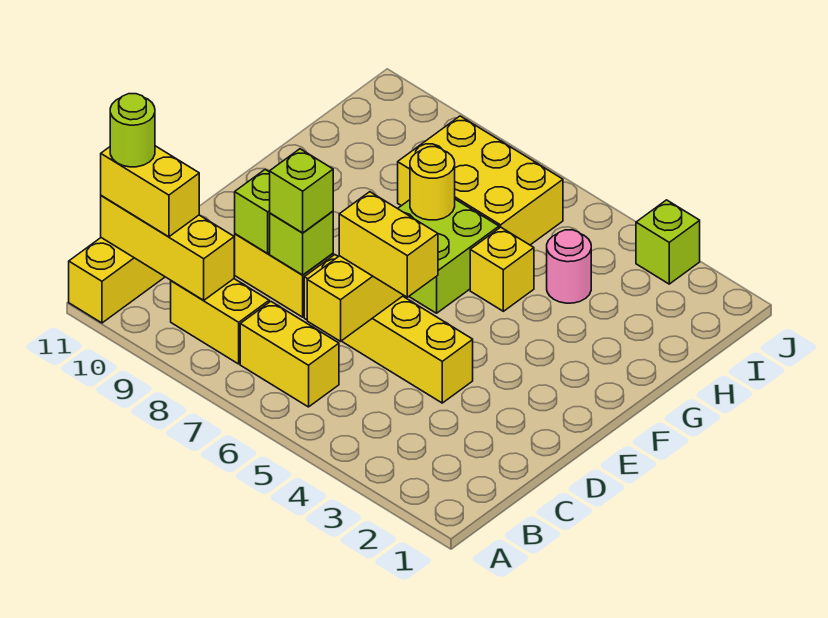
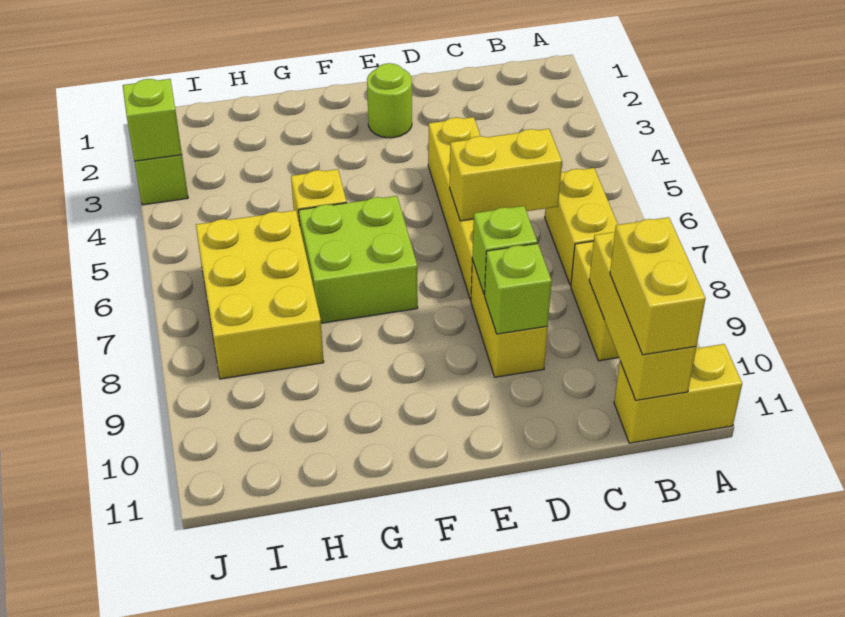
lime 1x1 round brick [110,94,155,167] -> lime 1x1 round brick moved to [367,63,412,138]
yellow 1x2 brick [339,192,438,297] -> none
lime 1x1 brick [270,149,333,233] -> lime 1x1 brick moved to [123,79,182,161]
yellow 1x1 round brick [410,147,455,220] -> none
pink 1x1 round brick [547,230,591,303] -> none

